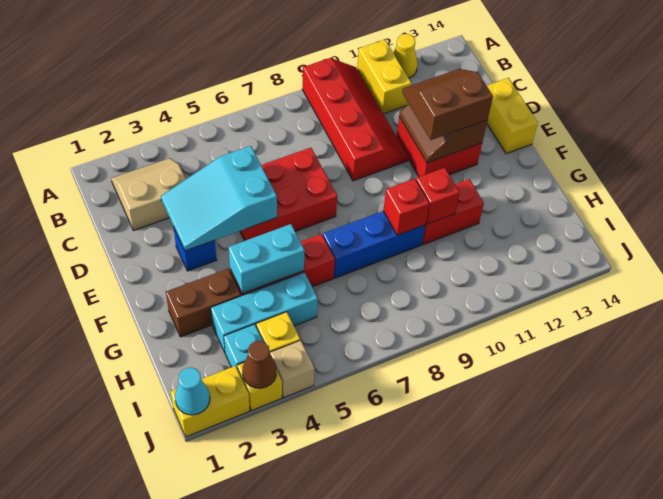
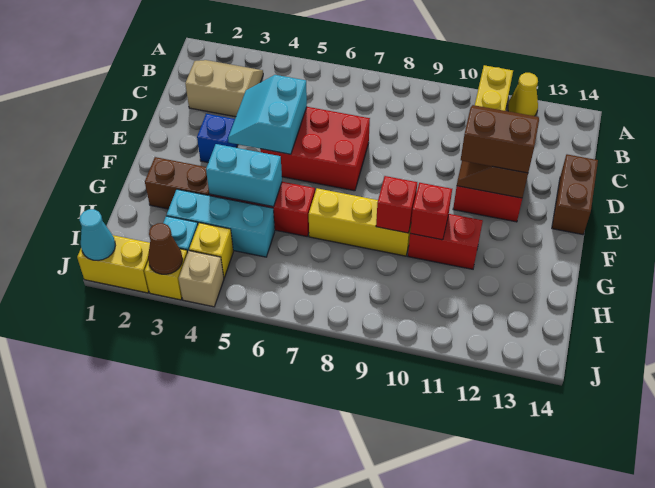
red 2x4 slope [302,58,408,181] -> none
cyan 2x3 slope [161,146,277,251] -> cyan 2x2 slope [228,75,307,154]
yellow 1x2 brick [487,78,538,154] -> brown 1x2 brick [552,154,598,235]
blue 1x3 brick [323,211,425,278] -> yellow 1x3 brick [309,188,411,256]

